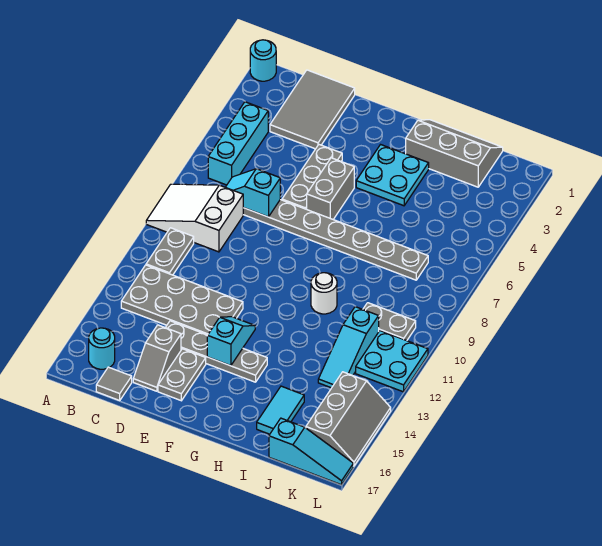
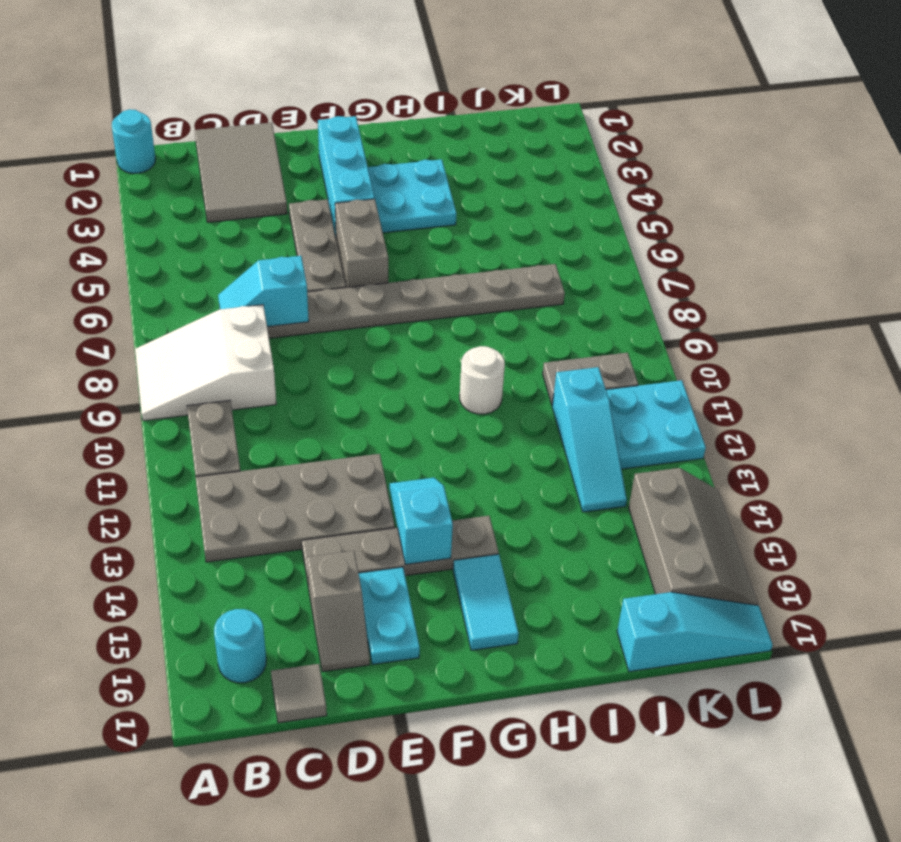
cyan 1x3 brick [208,102,268,185] -> cyan 1x3 brick moved to [318,116,375,236]
grey 1x2 plate [158,349,206,401] -> cyan 1x2 plate [359,567,420,665]
grey 2x3 slope [406,120,503,187] -> none
cyan 1x2 tile [257,386,304,434] -> cyan 1x2 tile moved to [453,554,519,650]

